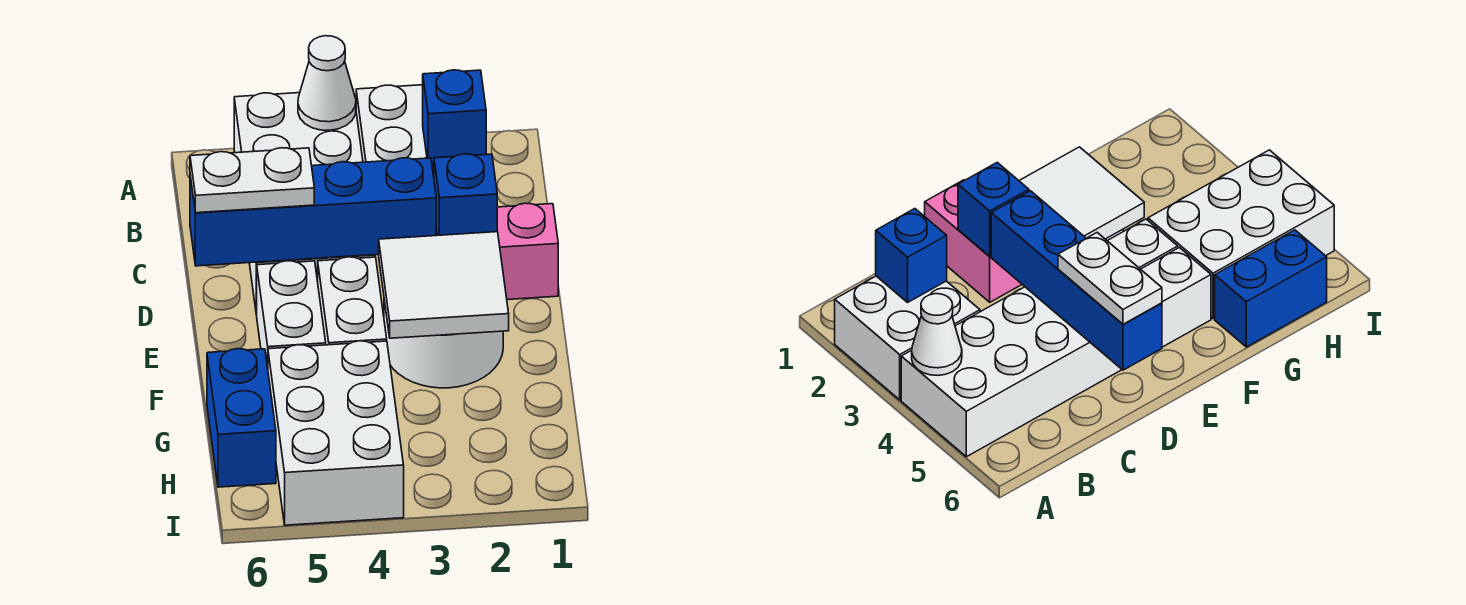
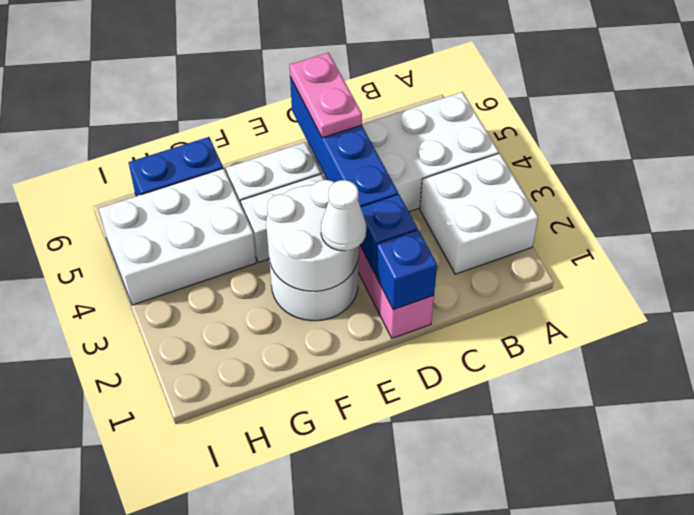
white 1x1 cone [298,36,356,130] -> white 1x1 cone moved to [321,180,366,251]
blue 1x1 brick [423,70,486,166] -> blue 1x1 brick moved to [376,230,437,310]
white 1x2 plate [190,148,314,213] -> pink 1x2 plate [290,53,362,138]
white 2x2 tile [379,232,509,338] -> white 2x2 round brick [266,180,359,291]

